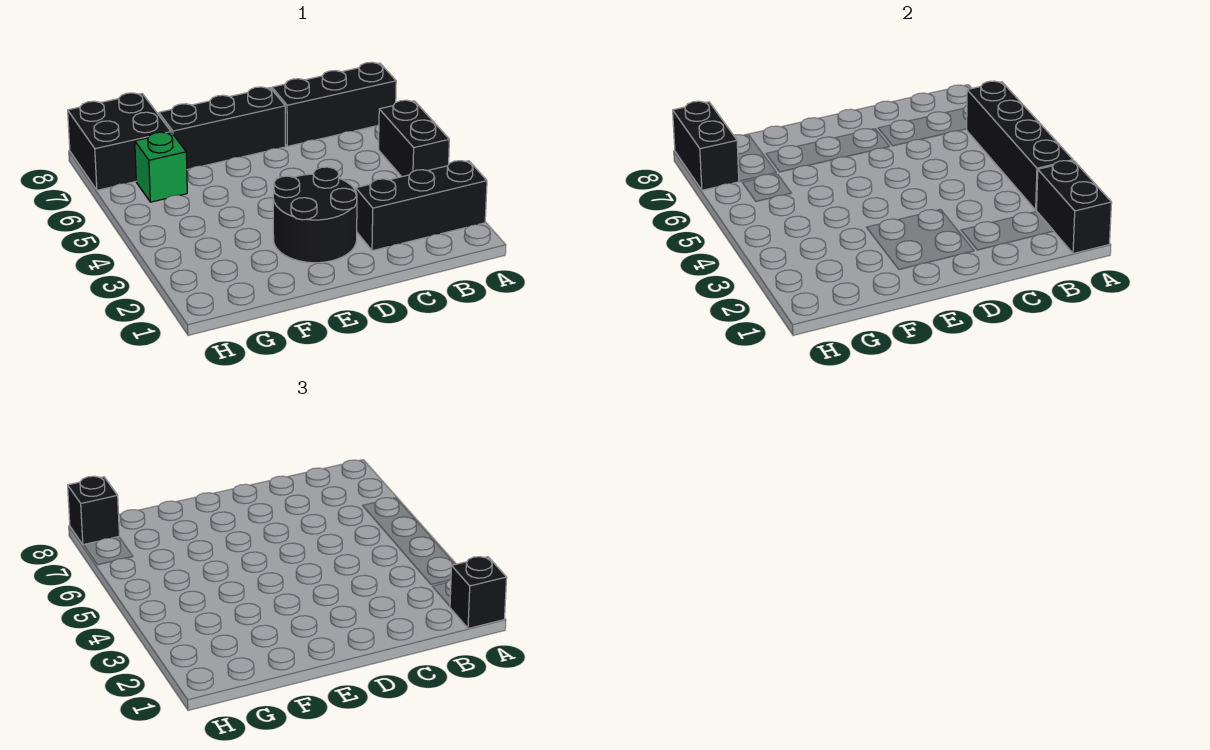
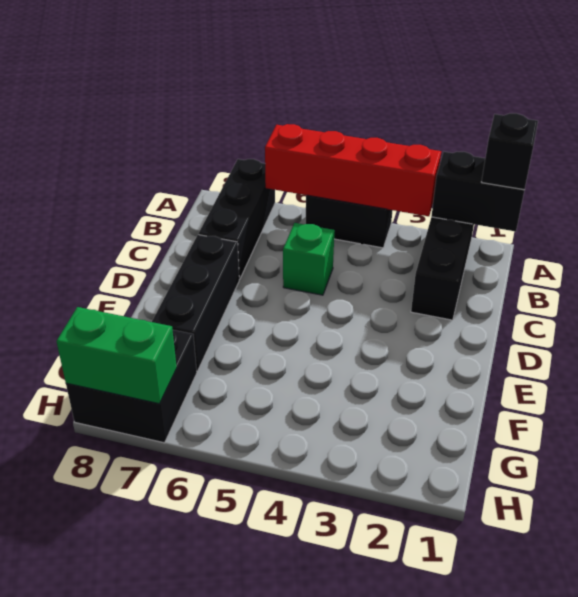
black 1x4 brick [967,81,1073,210] -> red 1x4 brick [265,124,441,216]
black 2x2 round brick [273,167,357,263] -> none
green 1x1 brick [135,132,187,202] -> green 1x1 brick moved to [283,223,335,295]
black 1x2 brick [673,101,739,190] -> green 1x2 brick [56,307,177,404]
black 1x1 brick [68,476,119,545] -> none

